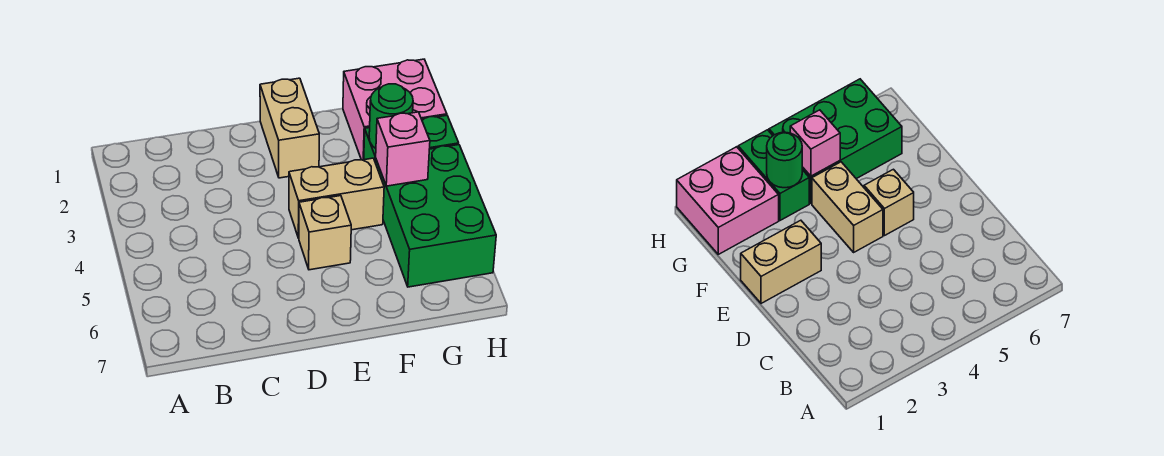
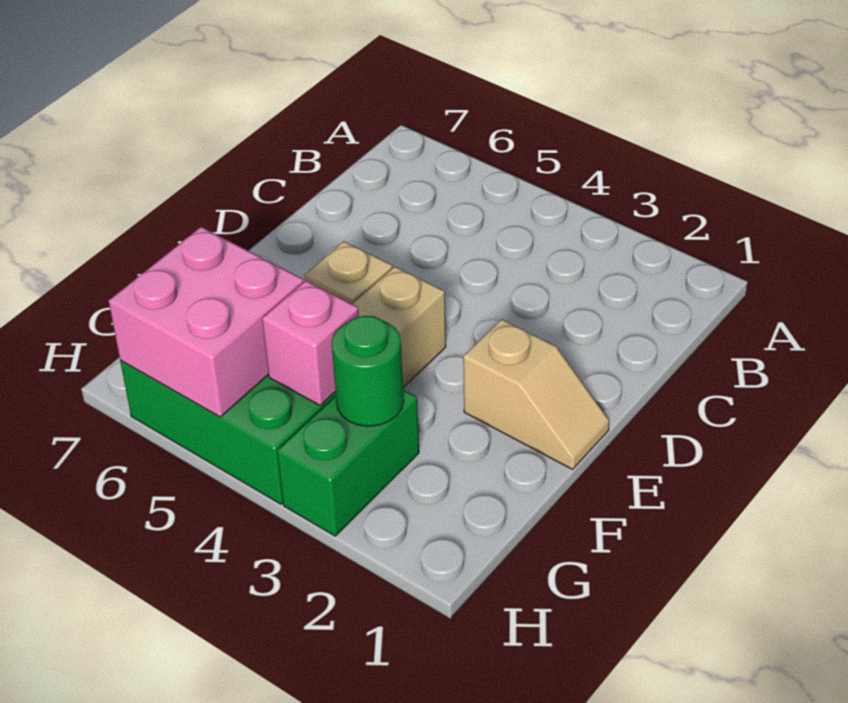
tan 1x2 brick [260,78,319,178] -> tan 1x2 slope [463,319,609,469]
pink 2x2 brick [343,59,447,160] -> pink 2x2 brick moved to [109,227,303,417]

